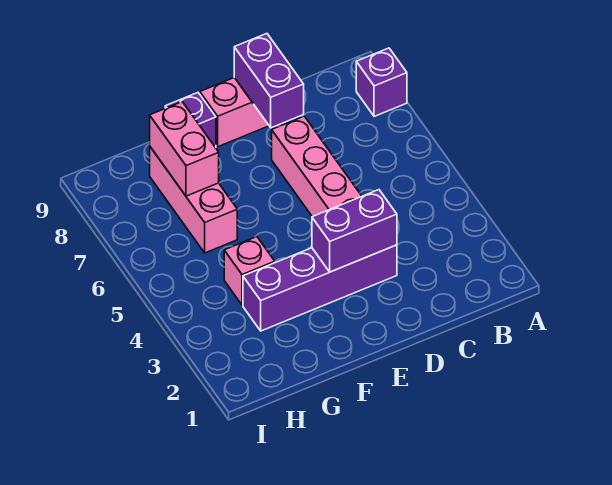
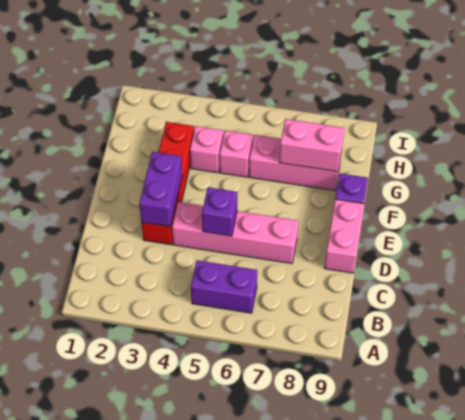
purple 1x1 brick [356,48,407,116] -> purple 1x1 brick moved to [202,187,237,236]
purple 1x4 brick [243,245,397,331] -> red 1x4 brick [142,122,194,245]
purple 1x2 brick [234,34,304,128] -> purple 1x2 brick moved to [191,260,257,313]
none -> pink 1x1 brick [220,131,253,177]

